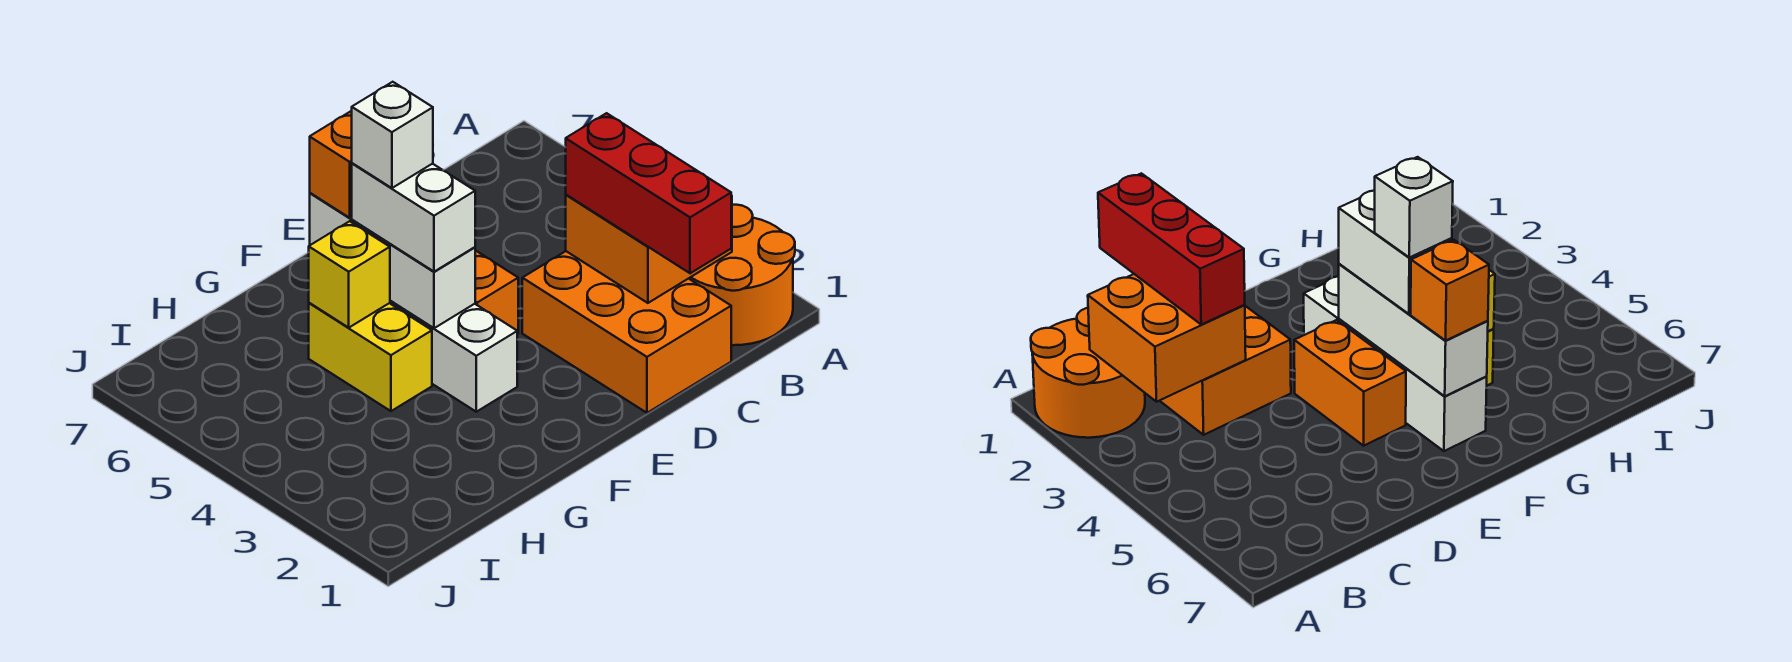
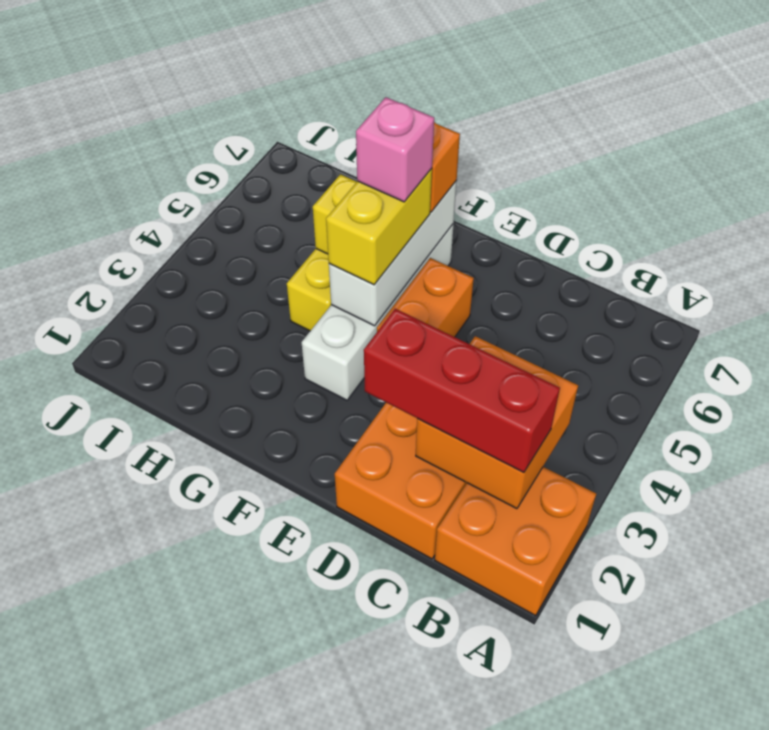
orange 2x2 round brick [689,205,795,345] -> orange 2x2 brick [435,467,596,616]
red 1x3 brick [566,113,731,273] -> red 1x3 brick turned to [364,309,560,472]
white 1x2 brick [352,163,475,272] -> yellow 1x2 brick [326,169,432,285]
white 1x1 brick [352,82,433,188] -> pink 1x1 brick [356,97,434,202]

